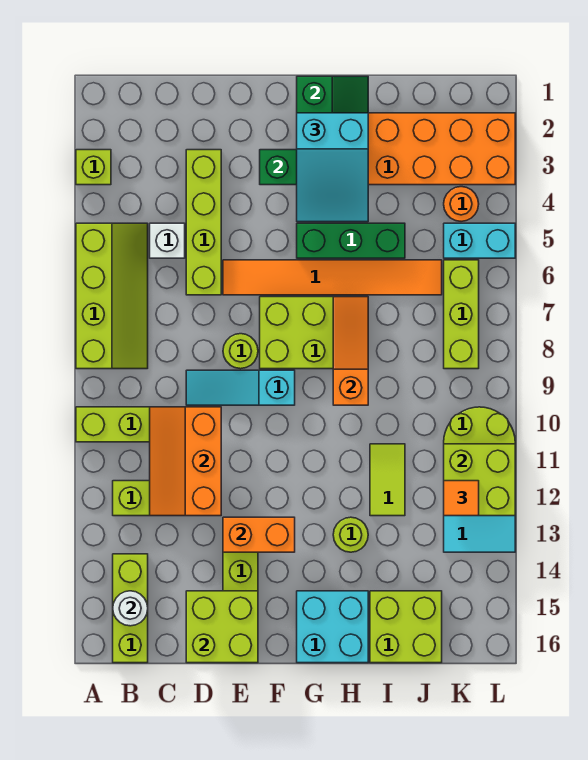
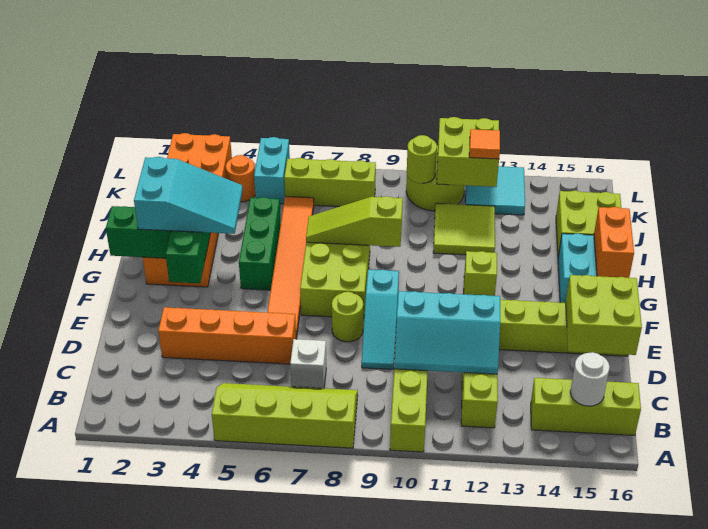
lime 1x1 brick [76,150,111,185] -> lime 1x1 brick moved to [464,251,497,296]
white 1x1 brick [150,223,185,258] -> white 1x1 brick moved to [290,339,326,388]
orange 2x3 slope [150,407,221,516] -> cyan 2x3 slope [394,291,500,374]
lime 1x4 brick [186,150,221,295] -> orange 1x4 brick [158,307,296,364]
orange 1x2 brick [223,517,295,552] -> orange 1x2 brick moved to [594,207,634,278]
orange 1x3 slope [333,297,368,405] -> lime 1x3 slope [306,196,403,247]
lime 1x1 round brick [333,517,368,552] -> lime 1x1 round brick moved to [407,135,437,183]
lime 1x2 tile [370,444,405,516] -> lime 2x2 tile [433,203,495,255]

